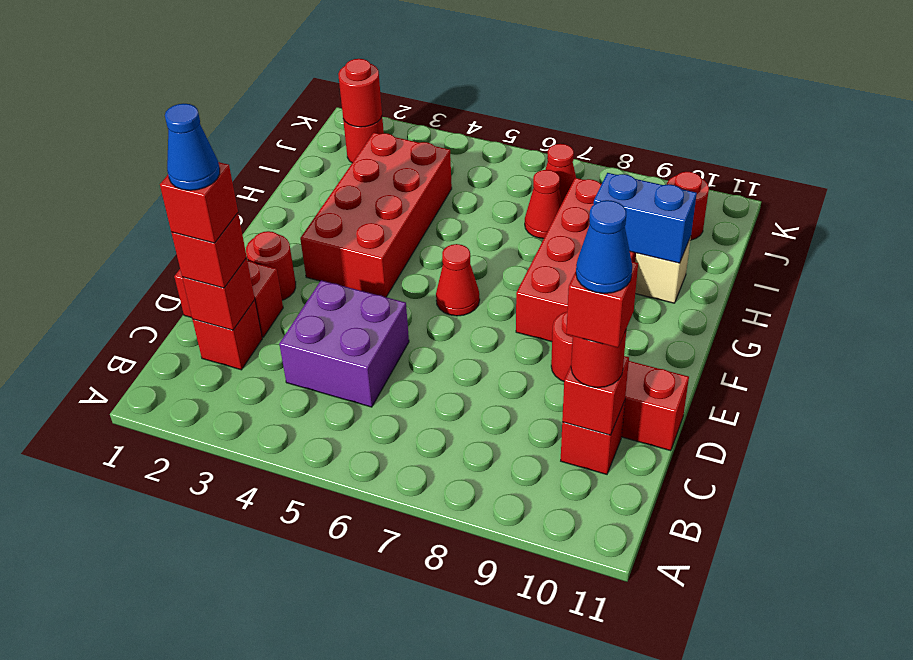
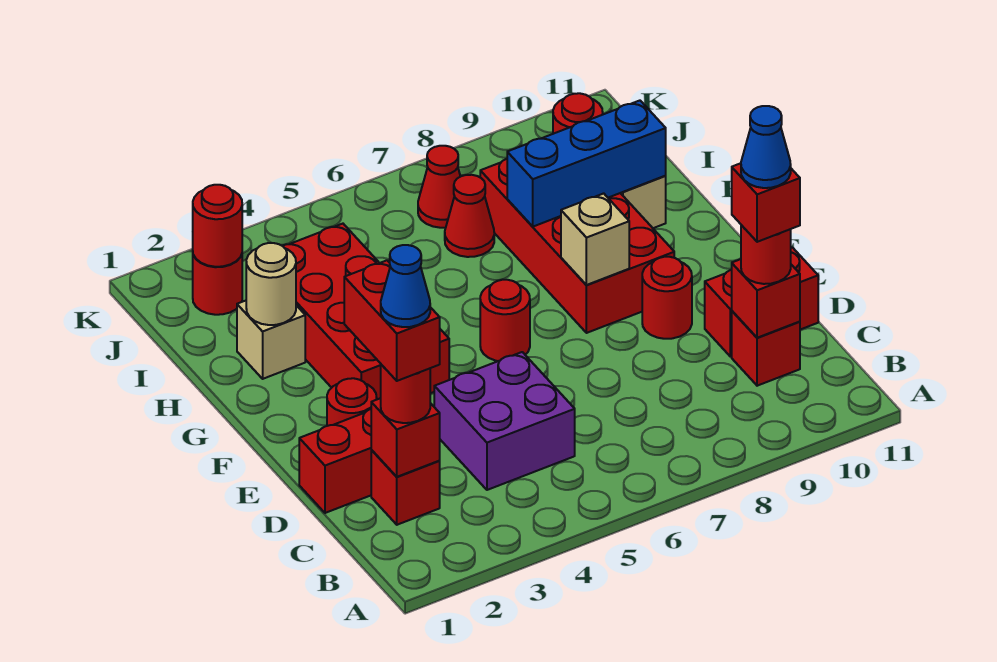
red 1x1 brick [171,213,247,288] -> red 1x1 round brick [381,365,430,423]
red 1x1 brick [160,162,238,243] -> red 1x2 brick [344,260,440,381]
red 1x1 cone [436,244,480,316] -> red 1x1 round brick [480,280,530,361]
none -> tan 1x1 brick [561,193,629,285]
none -> tan 1x1 brick [237,301,305,379]
none -> tan 1x1 round brick [246,243,296,325]
blue 1x2 brick [594,173,697,263] -> blue 1x3 brick [507,101,666,227]

